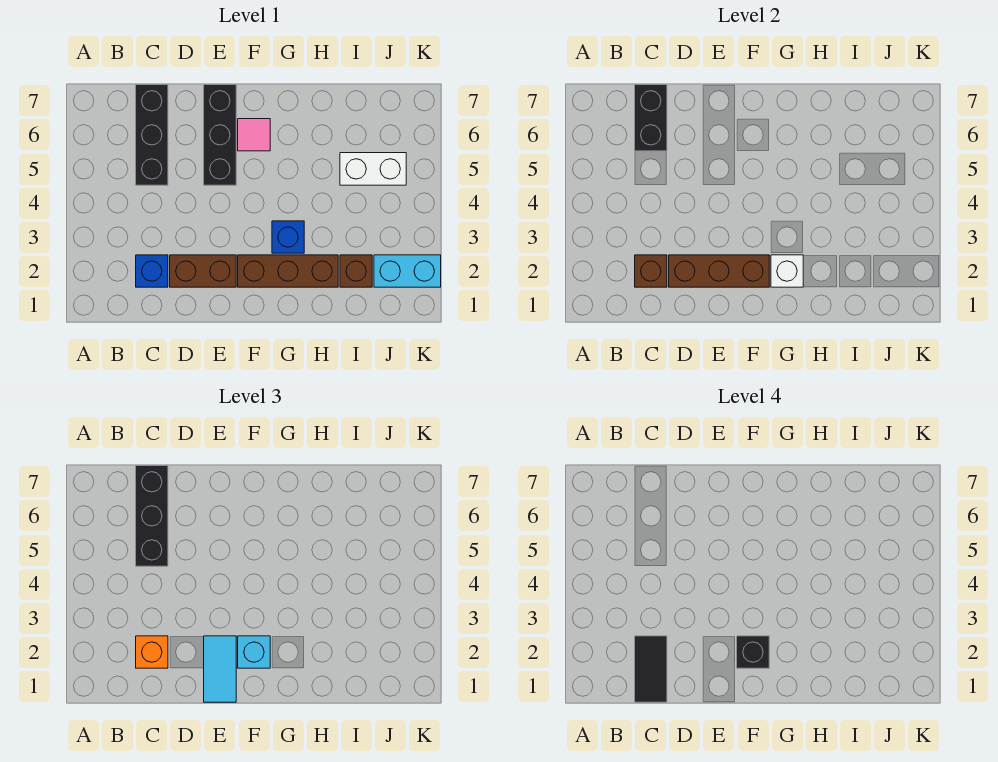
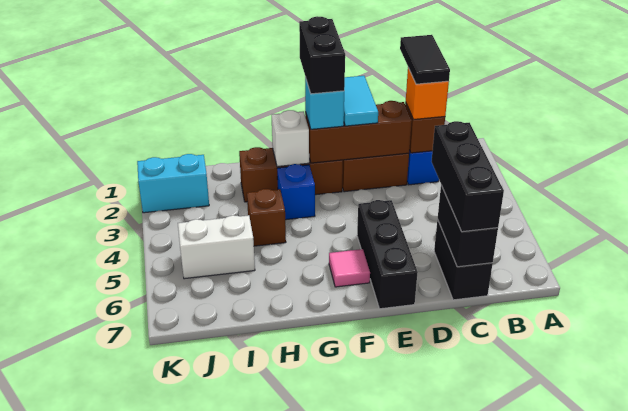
black 1x3 brick [136,85,168,185] -> black 1x2 brick [434,219,493,300]
black 1x1 brick [737,636,769,668] -> black 1x2 brick [299,16,345,94]
brown 1x1 brick [340,255,372,287] -> brown 1x1 brick moved to [247,189,286,246]

